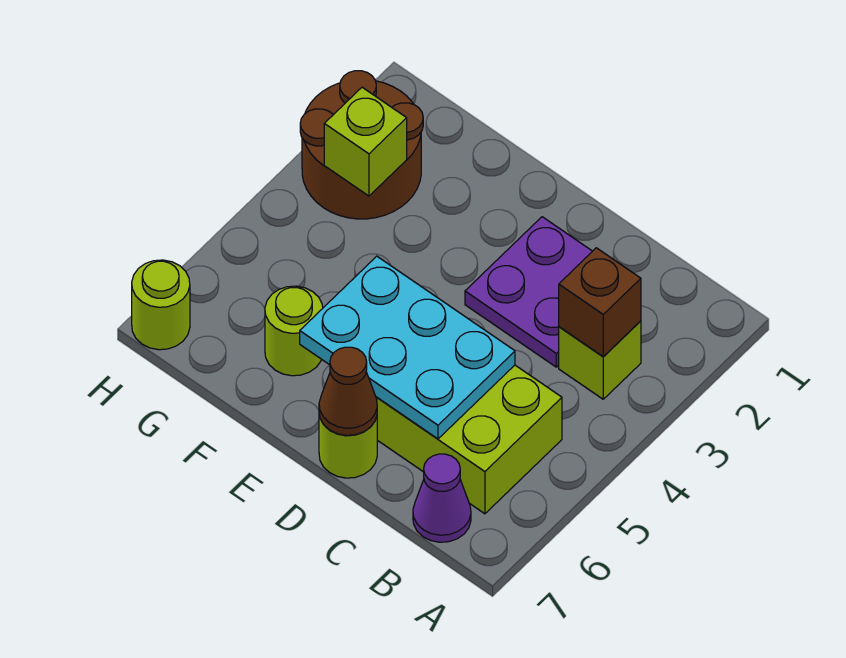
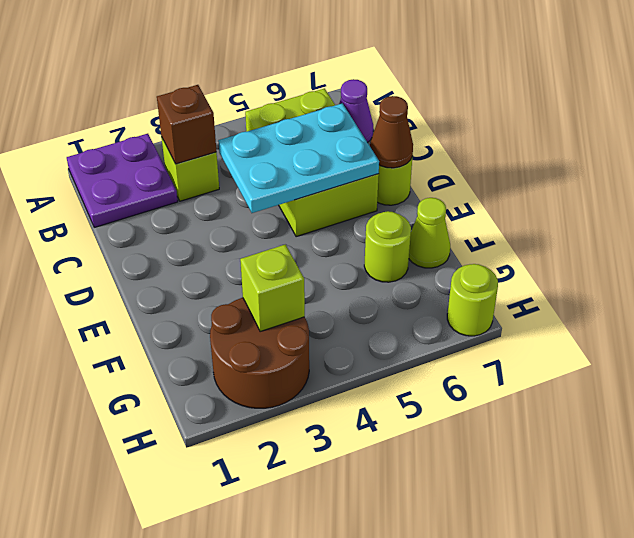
purple 2x2 plate [465,217,592,367] -> purple 2x2 plate moved to [67,134,178,227]
cyan 2x3 plate [300,256,515,439] -> cyan 2x3 plate turned to [218,103,379,213]
none -> lime 1x1 cone [409,198,450,268]

